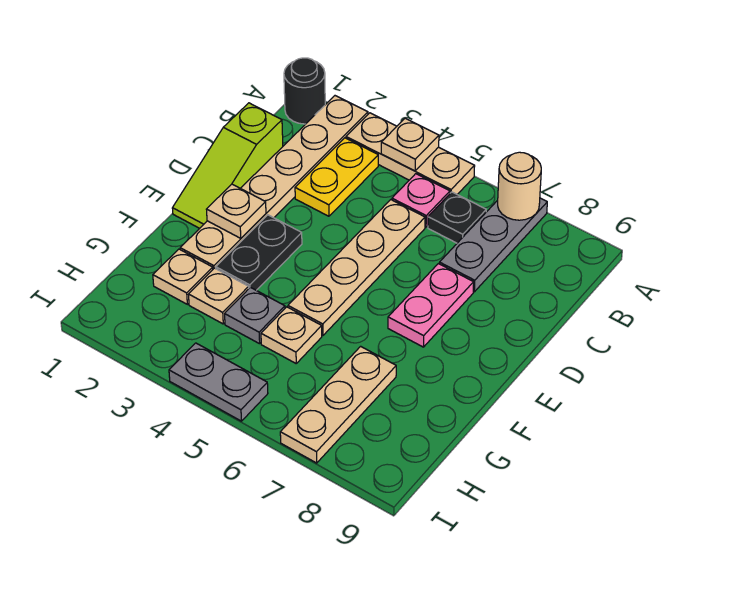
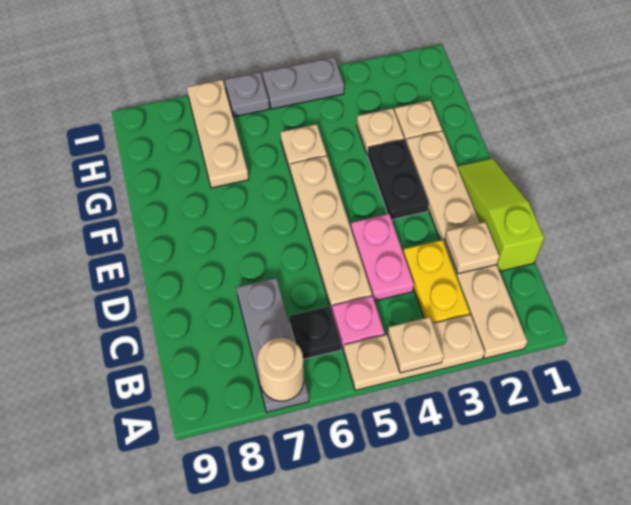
black 1x1 round brick [284,58,325,124] -> none
pink 1x2 plate [388,264,474,347] -> pink 1x2 plate moved to [351,214,414,301]
tan 1x1 plate [206,184,266,238] -> tan 1x1 plate moved to [445,222,500,274]
grey 1x1 plate [225,287,285,344] -> grey 1x1 plate moved to [225,72,269,117]

